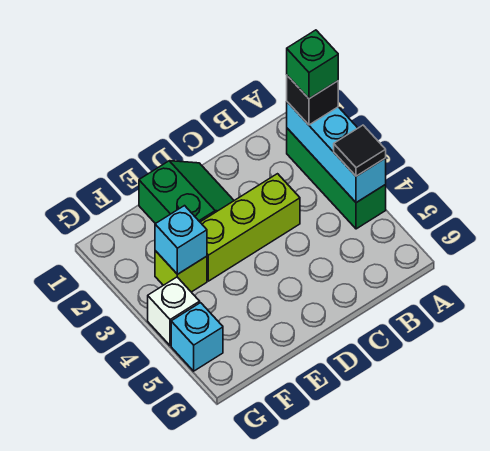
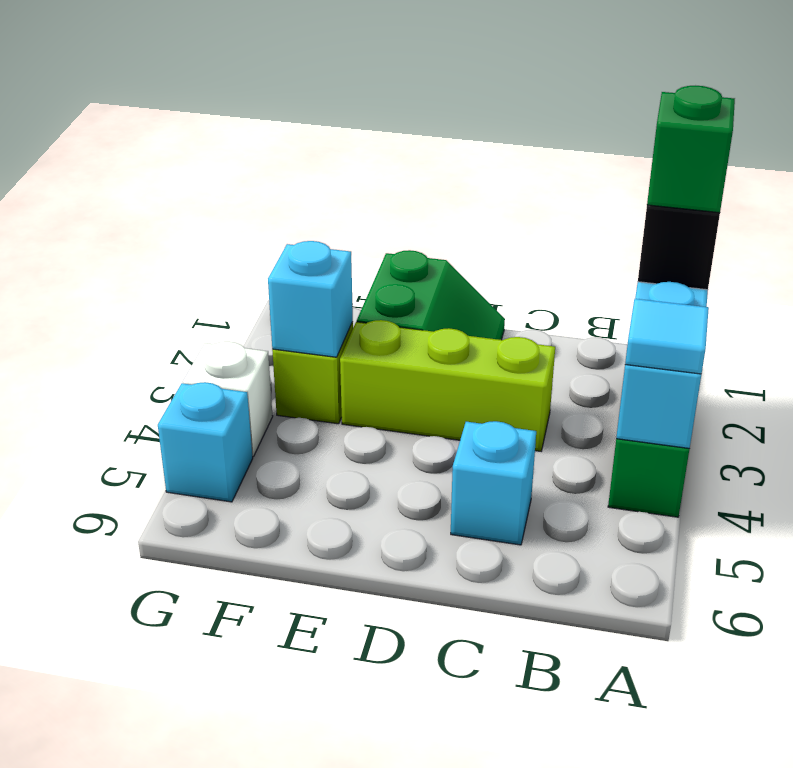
black 1x1 tile [334,125,386,176] -> cyan 1x1 tile [625,299,709,374]
none -> cyan 1x1 brick [451,421,536,545]

